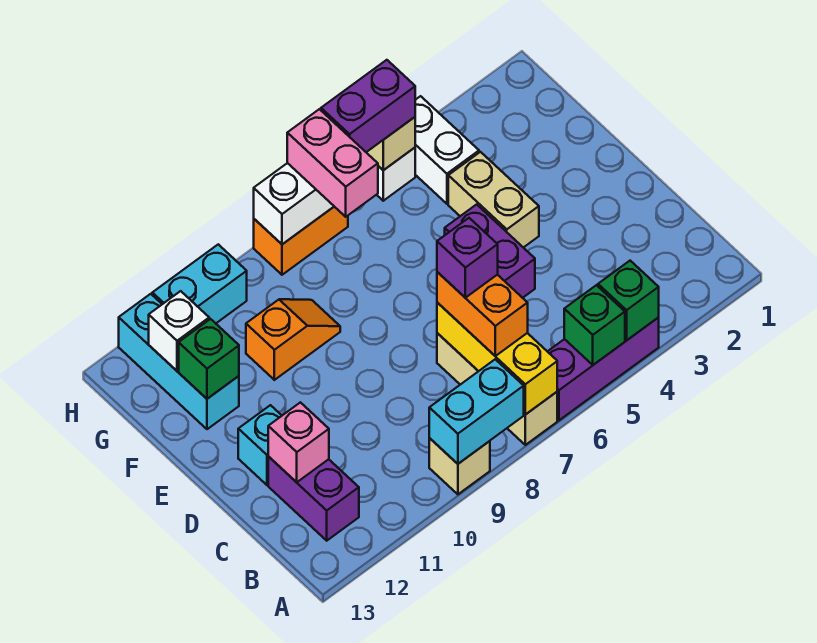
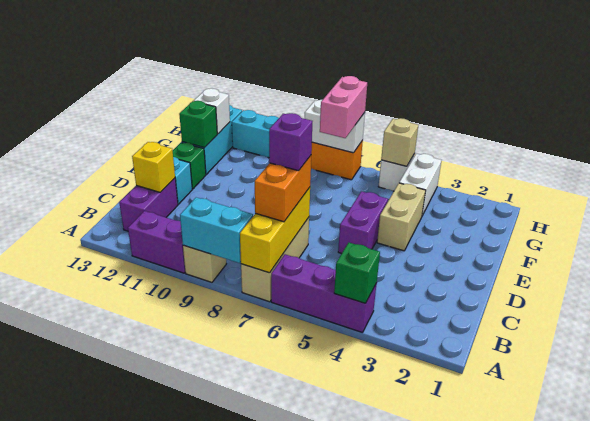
green 1x1 brick [564,285,625,365] -> green 1x1 brick moved to [173,142,206,189]
pink 1x1 brick [268,402,329,482] -> yellow 1x1 brick [132,142,175,192]
orange 1x2 slope [246,299,340,380] -> none
purple 1x2 brick [321,60,415,152] -> purple 1x2 brick moved to [128,211,185,273]

